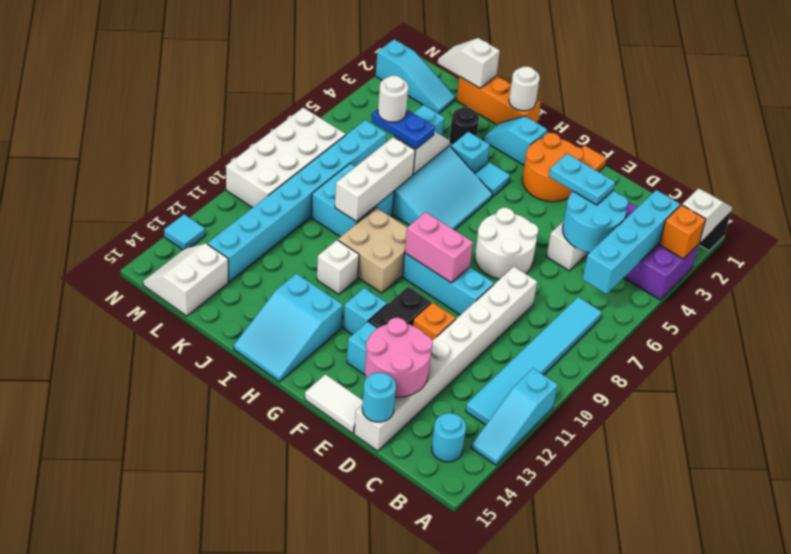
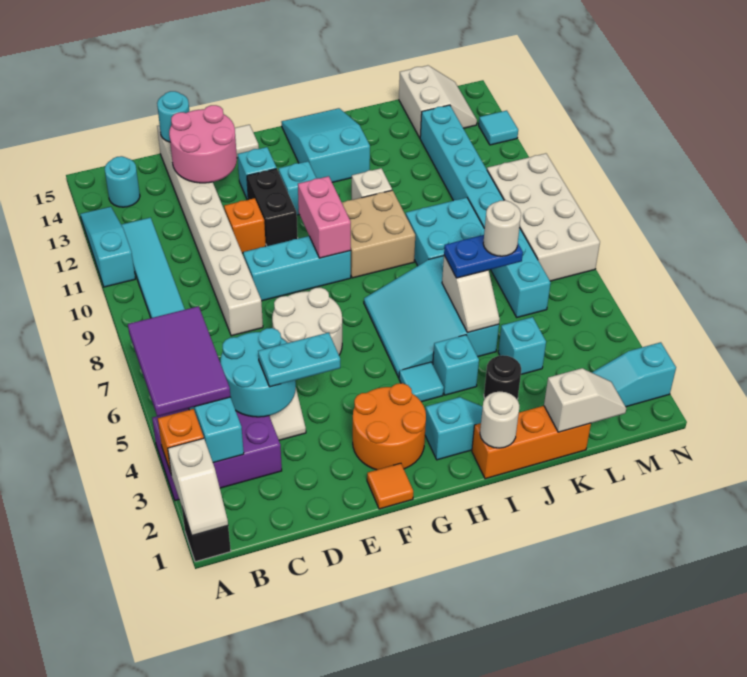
none -> purple 2x3 tile [128,306,230,416]
pink 1x2 brick [405,212,473,283] -> pink 1x2 brick turned to [298,176,351,258]
white 1x3 brick [335,137,415,222] -> none

